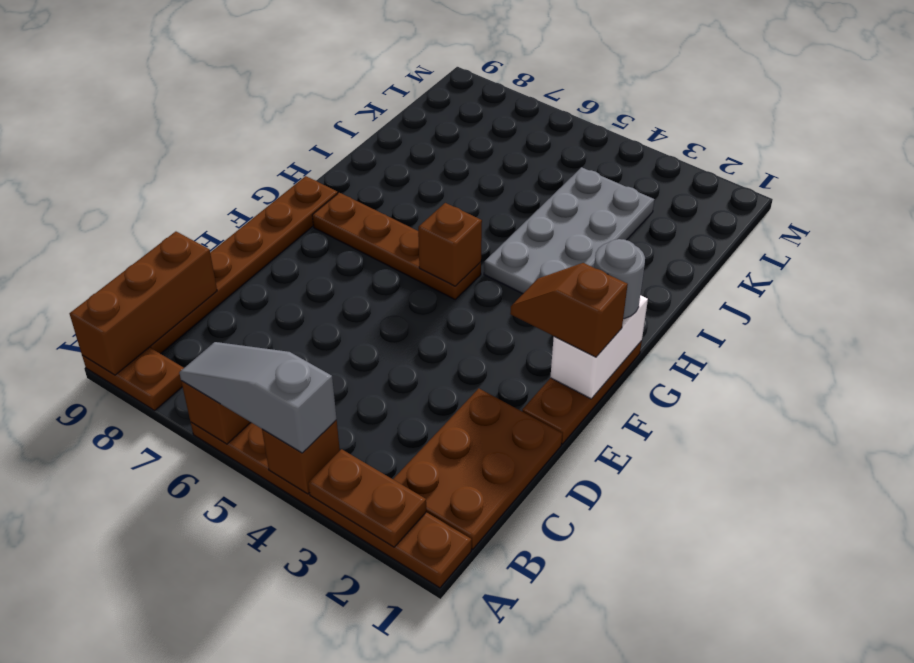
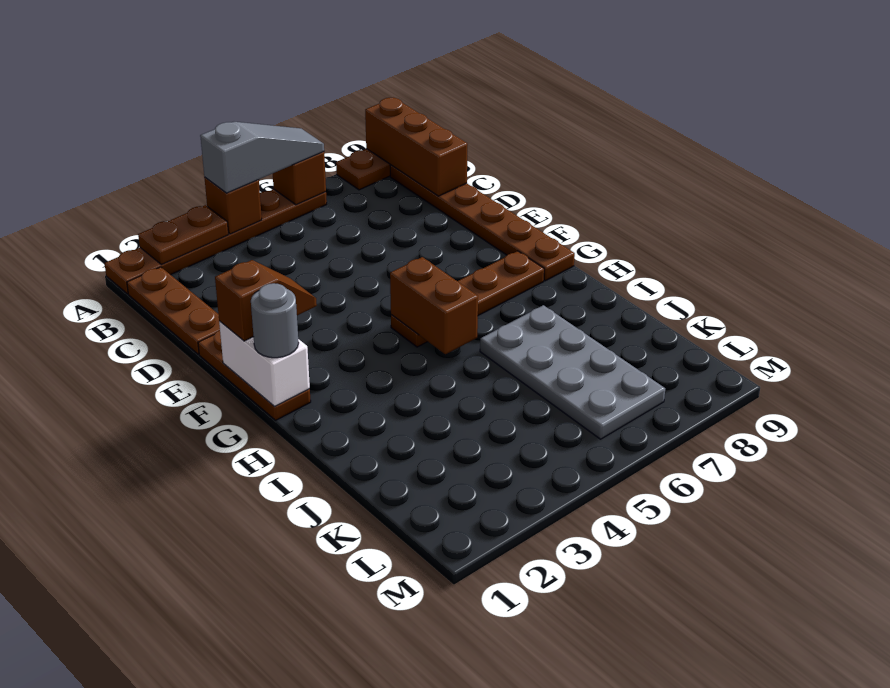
brown 2x3 plate [393,389,562,549] -> brown 1x3 plate [127,267,220,354]
brown 1x1 brick [418,203,482,286] -> brown 1x2 brick [390,257,478,354]
grey 2x4 plate [484,167,654,294] -> grey 2x4 plate moved to [480,305,665,439]

